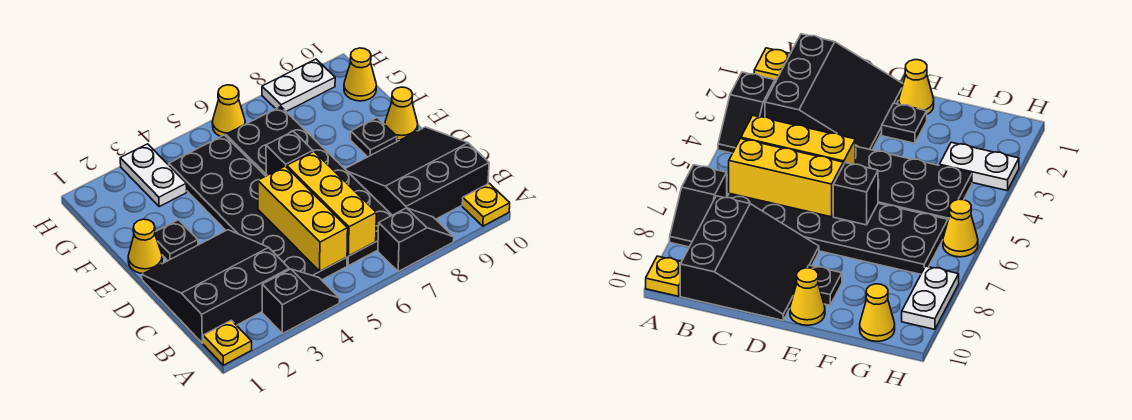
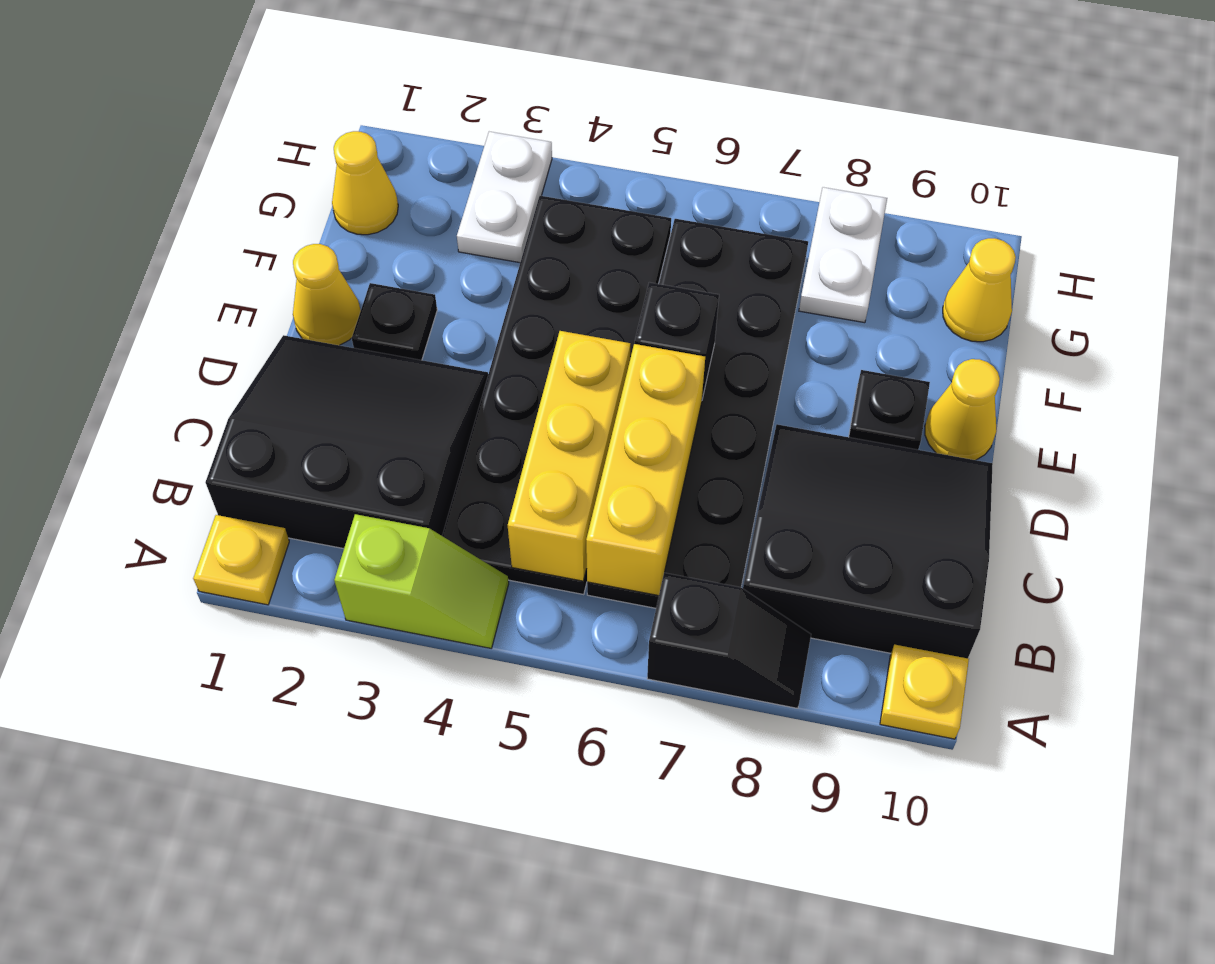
black 1x2 slope [262,269,339,334] -> lime 1x2 slope [334,514,509,648]
yellow 1x1 cone [212,85,245,136] -> yellow 1x1 cone moved to [332,131,398,235]
white 1x2 plate [262,59,335,111] -> white 1x2 plate turned to [799,187,887,323]

